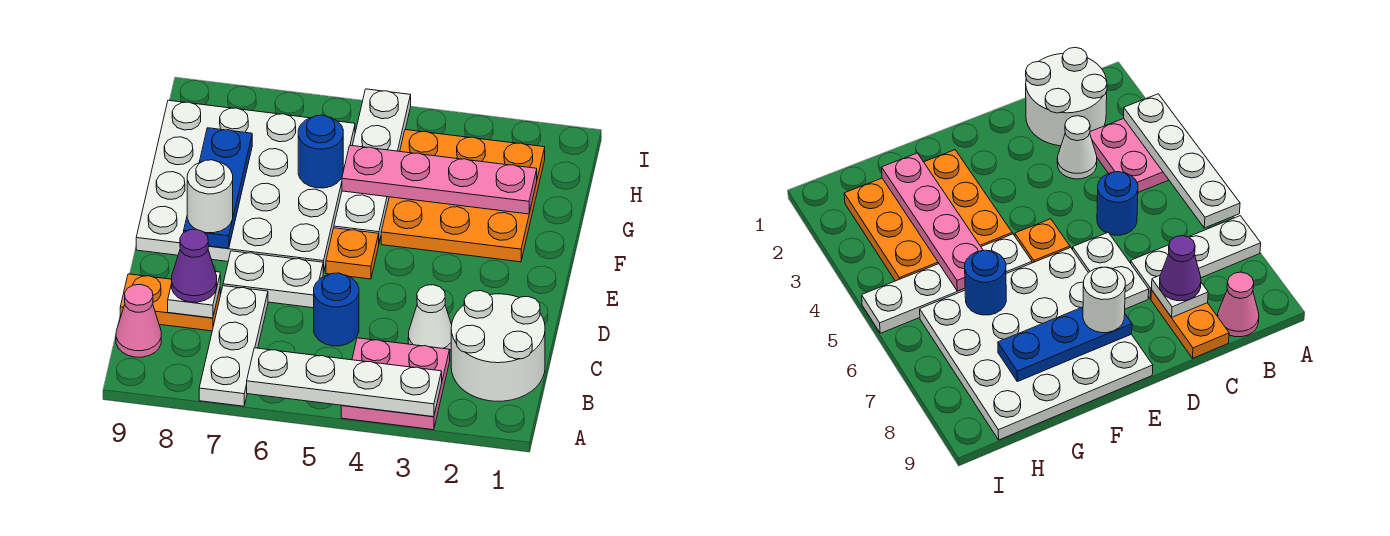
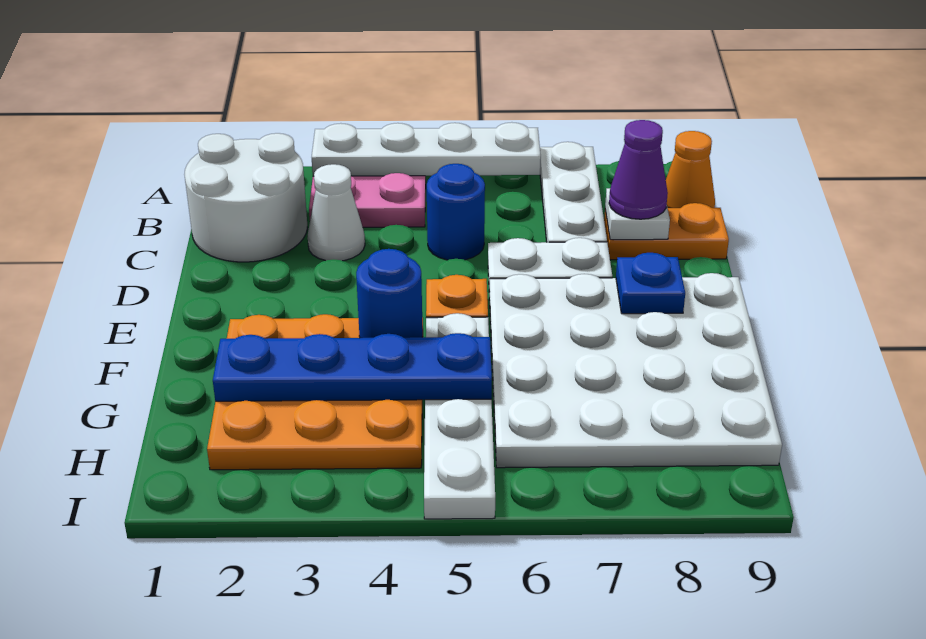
pink 1x1 cone [116,285,161,357] -> orange 1x1 cone [666,131,715,208]
blue 1x3 plate [184,128,252,249] -> blue 1x1 plate [616,253,685,314]
white 1x1 round brick [187,160,233,233] -> none
pink 1x4 plate [342,145,537,214] -> blue 1x4 plate [213,333,492,401]
blue 1x1 round brick [298,115,343,188] -> blue 1x1 round brick moved to [356,249,423,338]

